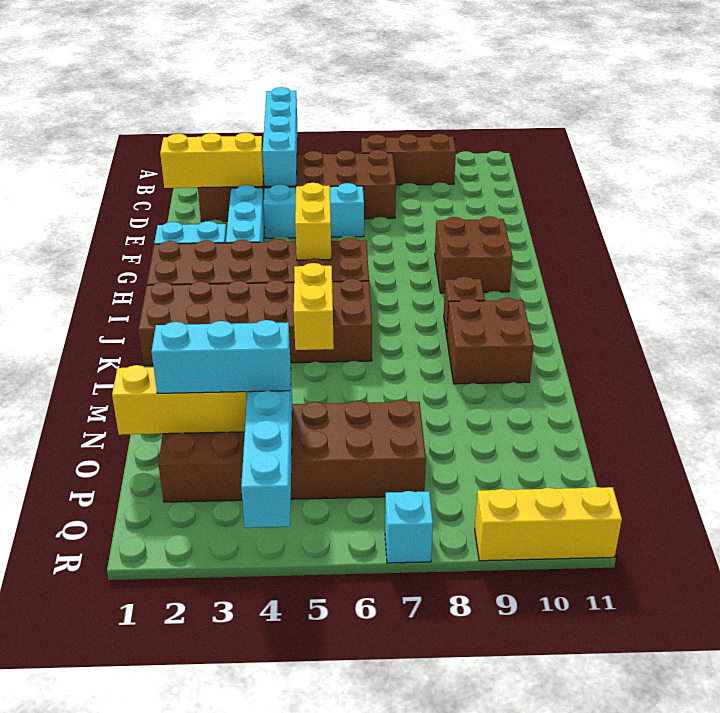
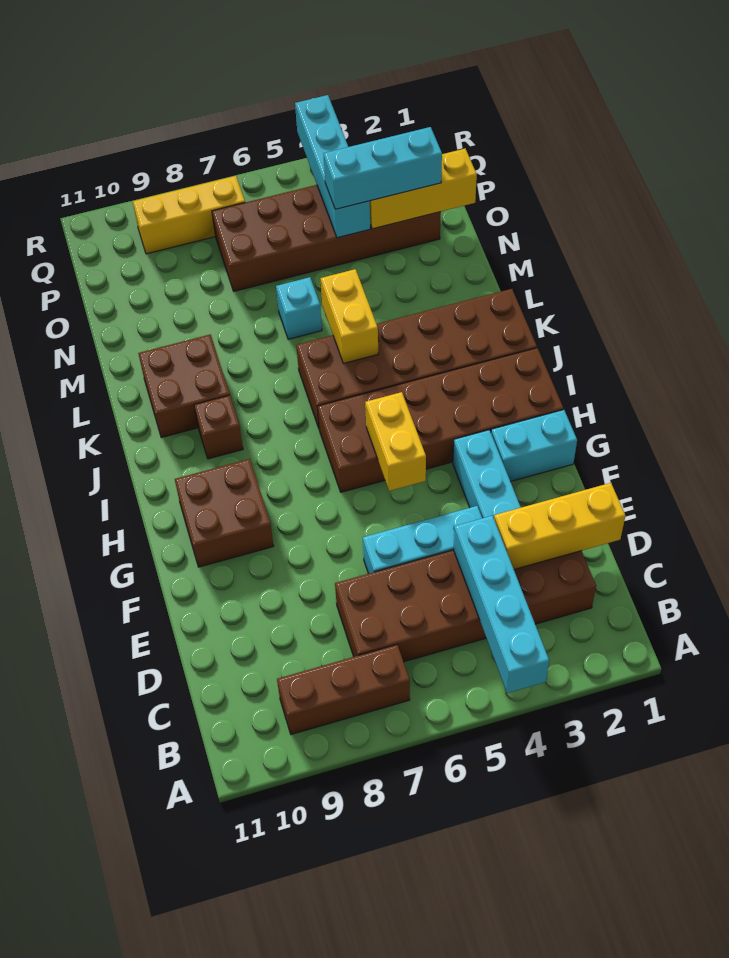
cyan 1x1 brick [385,491,433,563] -> cyan 1x1 brick moved to [276,277,322,339]
yellow 1x3 brick [475,487,622,561] -> yellow 1x3 brick moved to [133,176,245,254]

